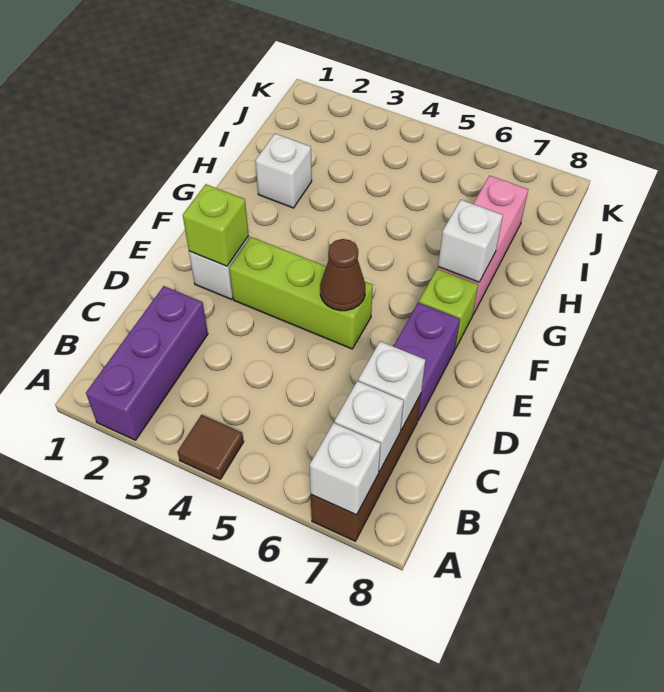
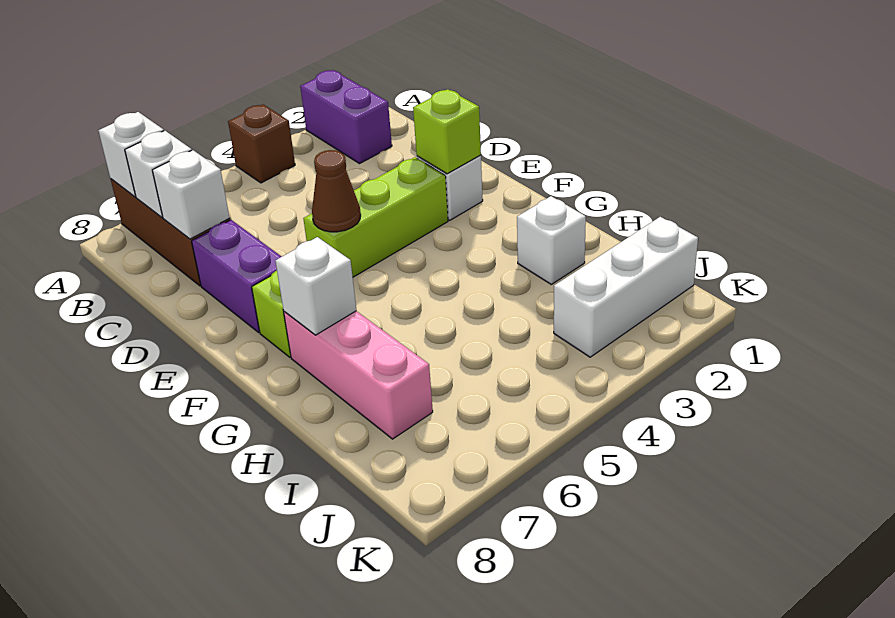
purple 1x3 brick [86,286,208,440] -> purple 1x2 brick [300,70,392,164]
brown 1x1 tile [178,415,244,479] -> brown 1x1 brick [228,104,295,183]
none -> white 1x3 brick [554,217,698,357]

